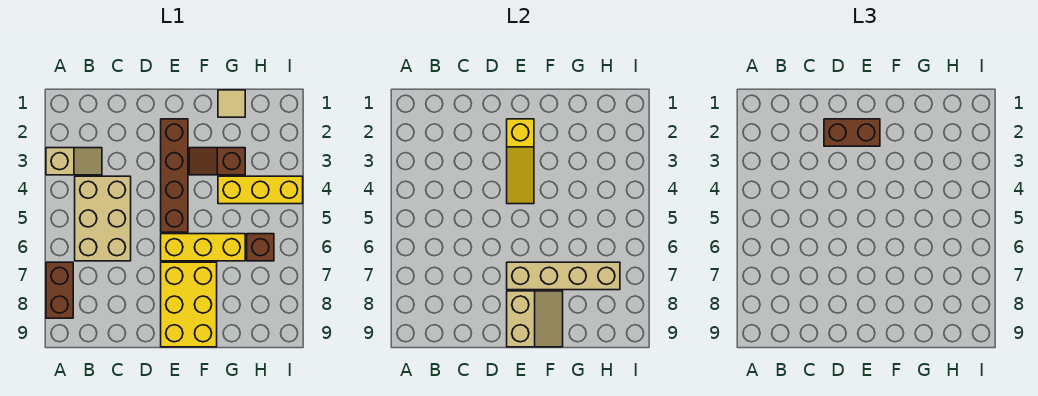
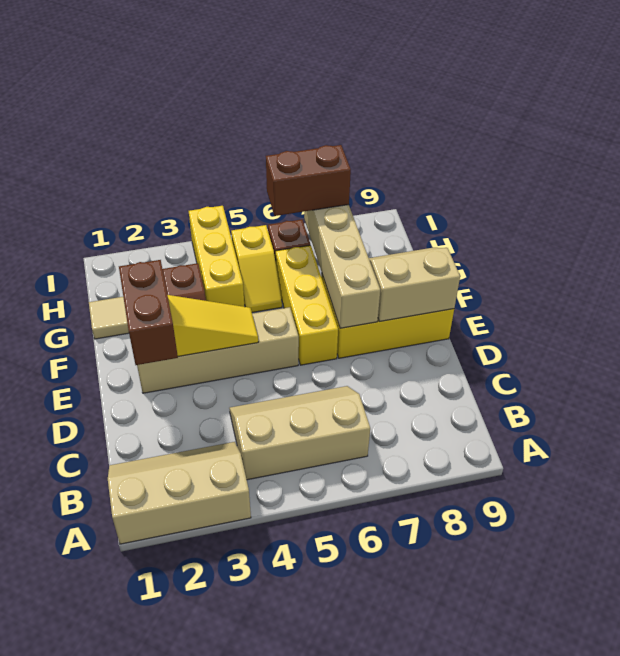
tan 1x2 slope [46,148,102,175] -> tan 2x3 slope [108,442,251,544]
brown 1x2 brick [46,262,73,318] -> brown 1x2 brick moved to [266,145,351,216]
tan 2x3 brick [75,176,131,261] -> tan 2x3 slope [229,386,370,480]
brown 1x4 brick [161,119,188,232] -> tan 1x4 brick [137,307,299,393]
none -> yellow 1x2 slope [231,225,282,312]

